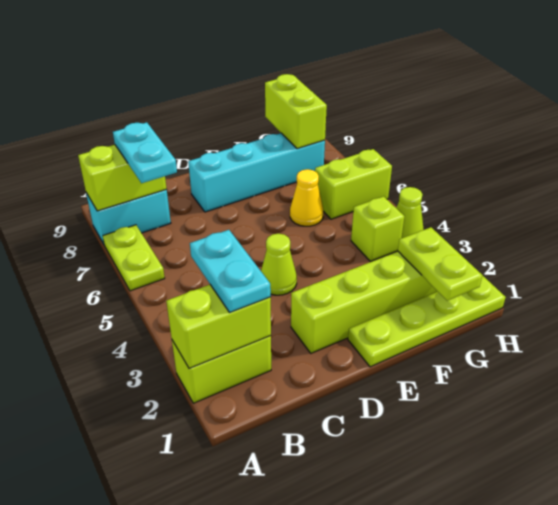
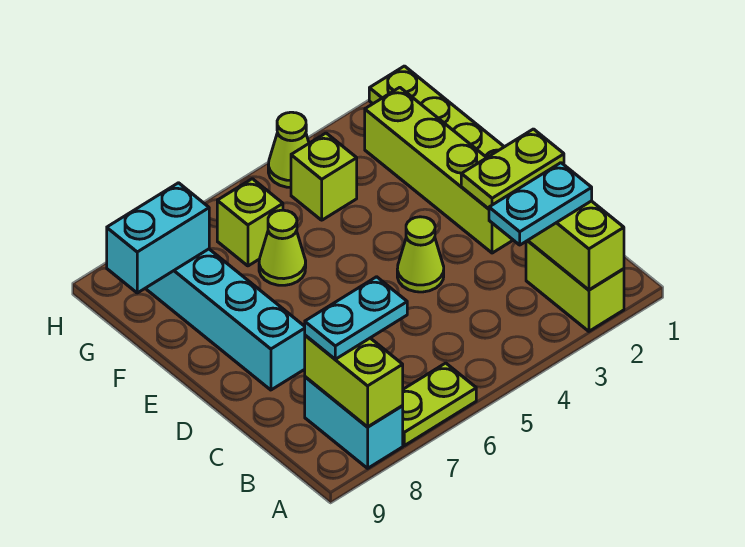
yellow 1x1 cone [290,169,323,226] -> lime 1x1 cone [259,210,306,285]
lime 1x2 plate [398,227,482,301] -> lime 1x2 plate moved to [461,129,564,209]
lime 1x2 brick [315,149,392,219] -> lime 1x1 brick [217,179,283,266]
lime 1x2 brick [265,74,327,149] -> cyan 1x2 brick [107,183,209,293]

